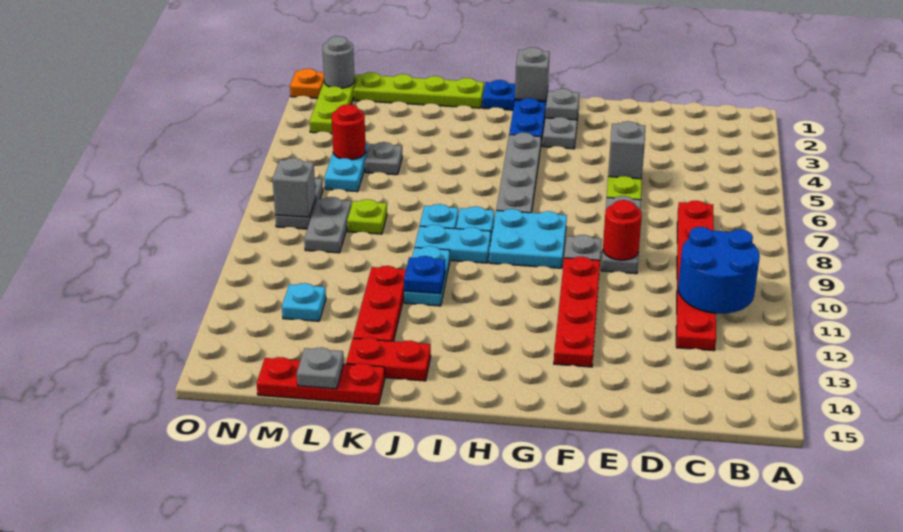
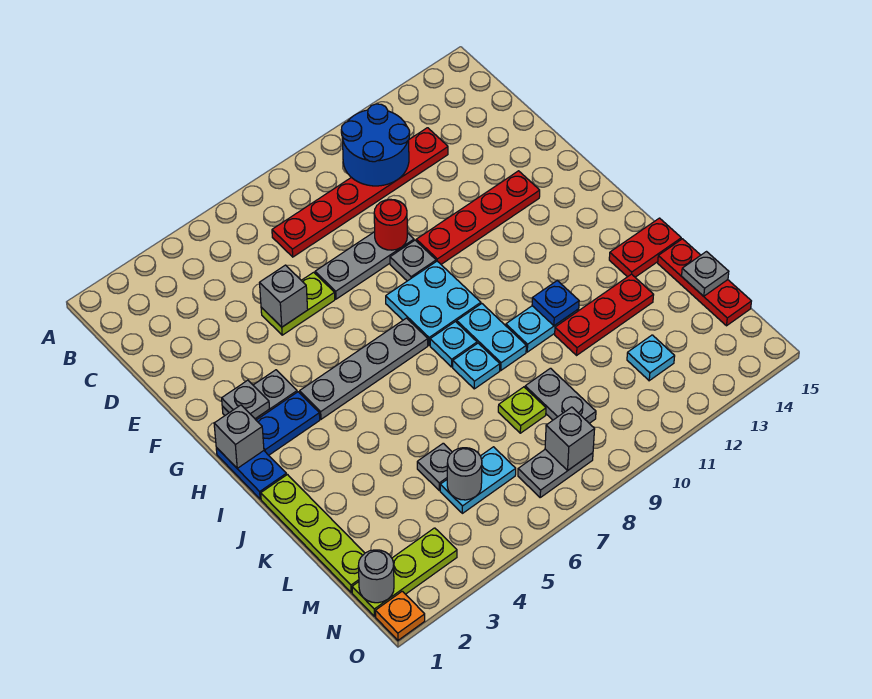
red 1x2 plate [346,338,431,381] -> red 1x2 plate turned to [609,218,681,277]
red 1x1 round brick [332,104,366,160] -> grey 1x1 round brick [447,448,482,500]
grey 1x2 plate [304,197,351,253] -> grey 1x2 plate turned to [525,368,596,423]

